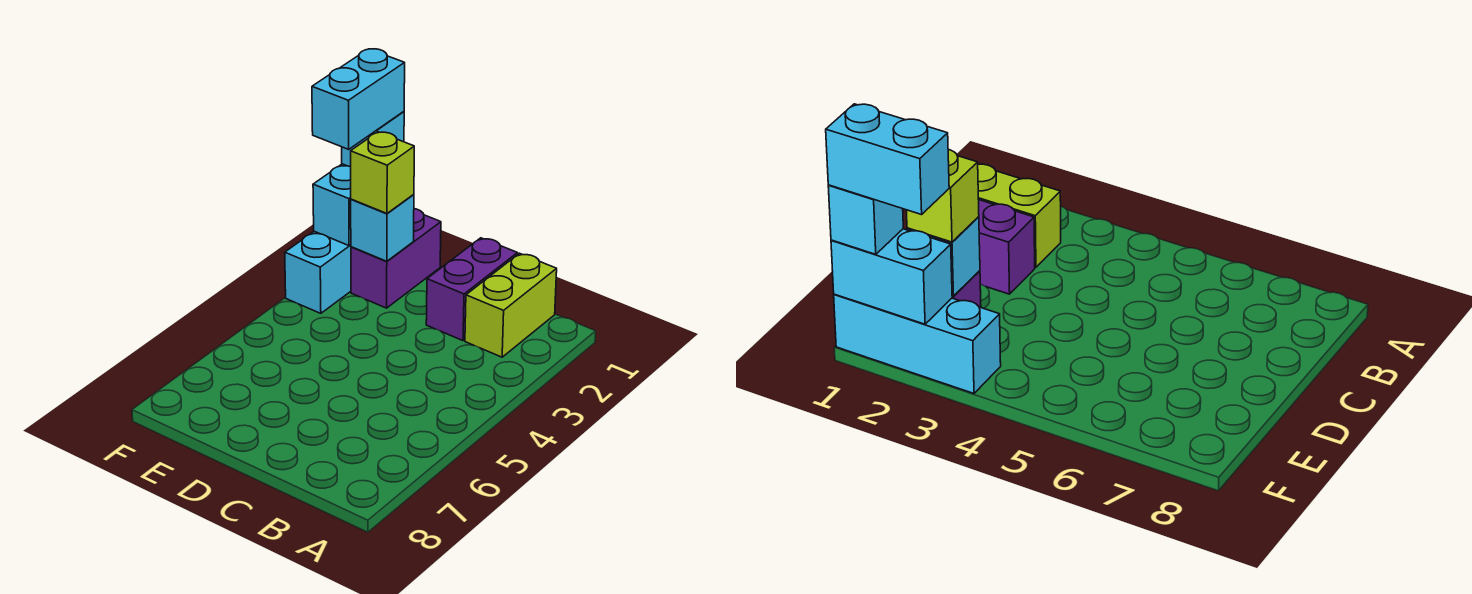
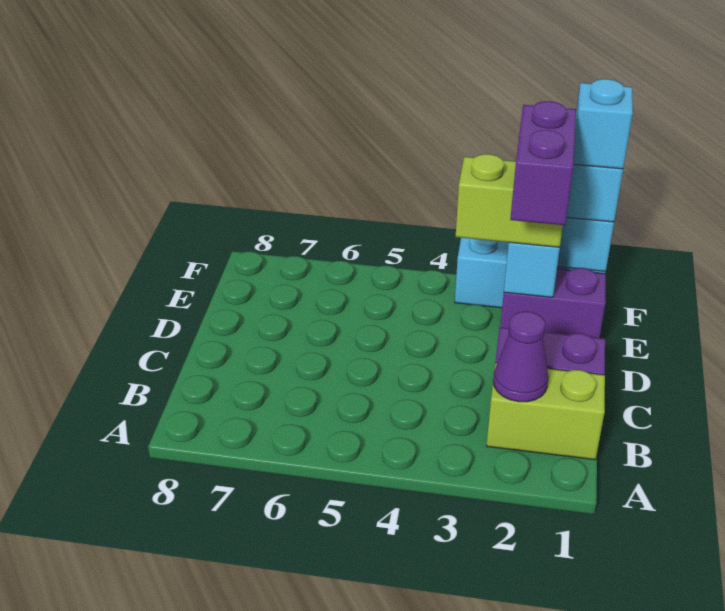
none -> purple 1x1 cone [493,311,548,402]
none -> purple 1x2 brick [510,101,576,225]
lime 1x1 brick [351,132,414,213] -> lime 1x2 brick [456,154,563,247]
cyan 1x2 brick [312,49,405,149] -> cyan 1x1 brick [573,79,633,169]

